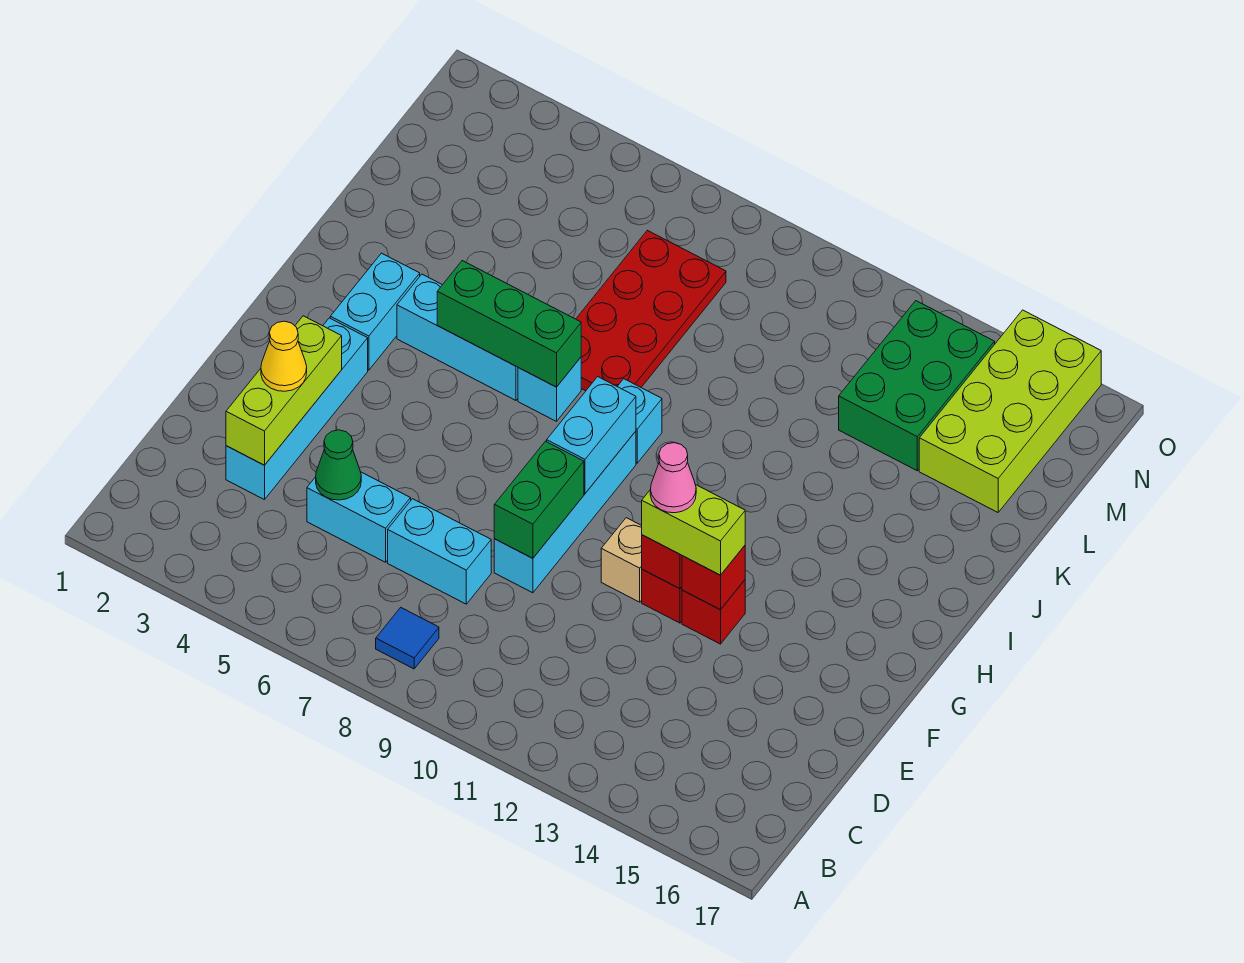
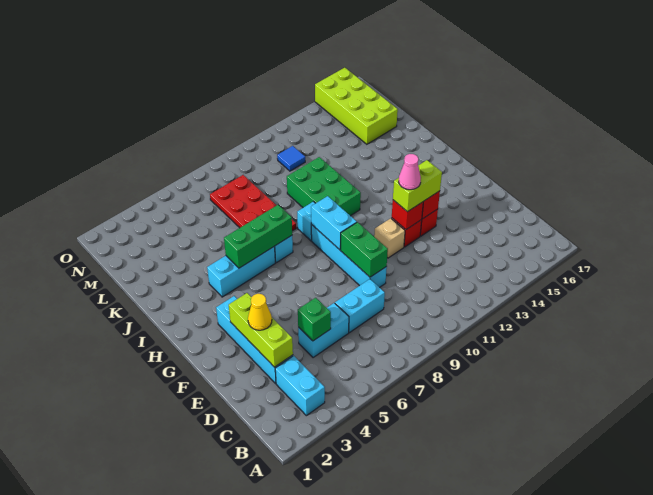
blue 1x1 tile [376,608,439,669] -> blue 1x1 tile moved to [277,146,305,171]
green 1x1 cone [316,430,361,500] -> green 1x1 brick [298,298,331,341]
cyan 1x2 brick [330,253,420,370] -> cyan 1x2 brick moved to [275,356,325,416]
green 2x3 brick [839,301,995,471] -> green 2x3 brick moved to [287,157,361,216]

